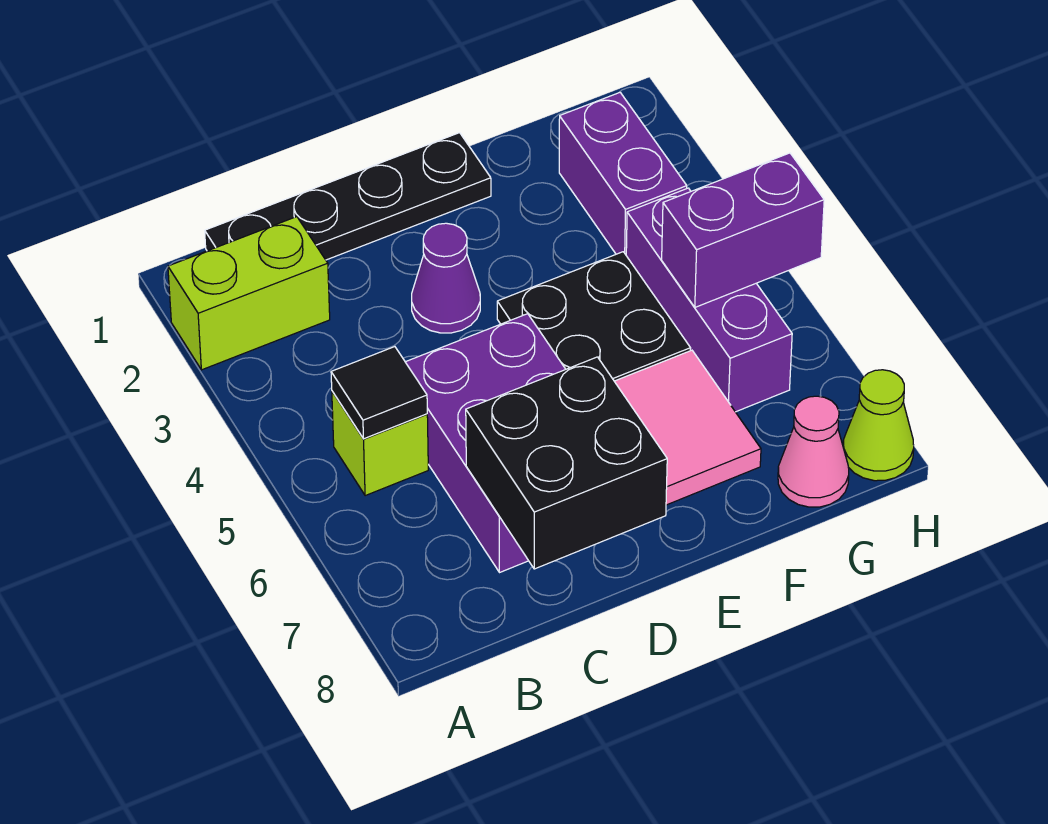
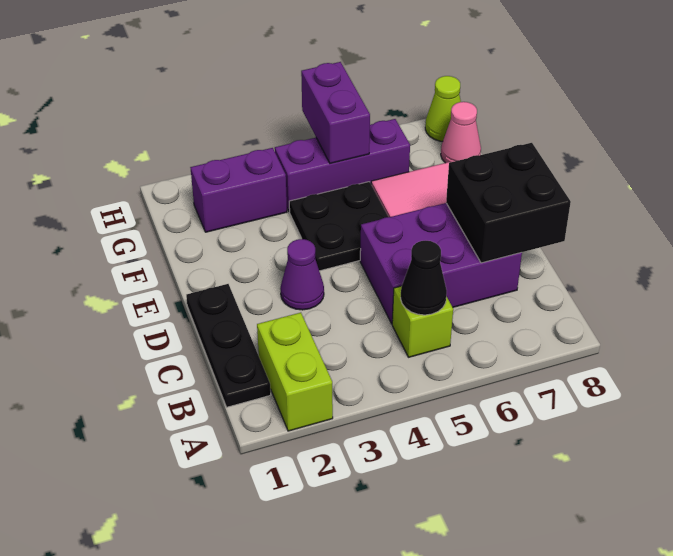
black 1x4 plate [205,133,491,260] -> black 1x3 plate [186,284,271,407]
black 1x1 tile [331,347,427,439] -> black 1x1 cone [401,241,447,315]

